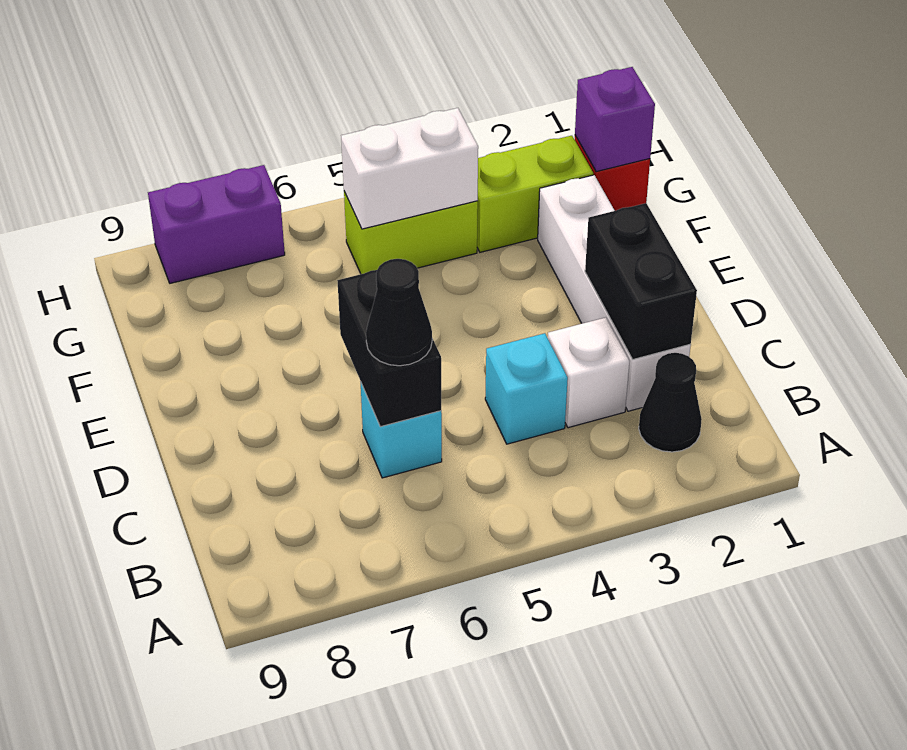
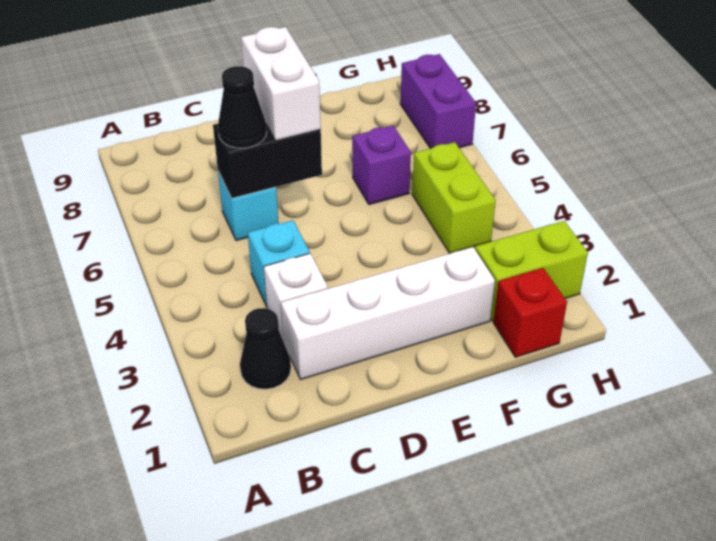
black 1x2 brick [585,203,697,359] -> none
purple 1x1 brick [575,67,655,172] -> purple 1x1 brick moved to [352,126,411,205]
lime 1x2 brick [477,136,593,252] -> lime 1x2 brick turned to [475,221,588,321]
white 1x2 brick [341,108,478,229] -> white 1x2 brick moved to [241,27,321,141]

